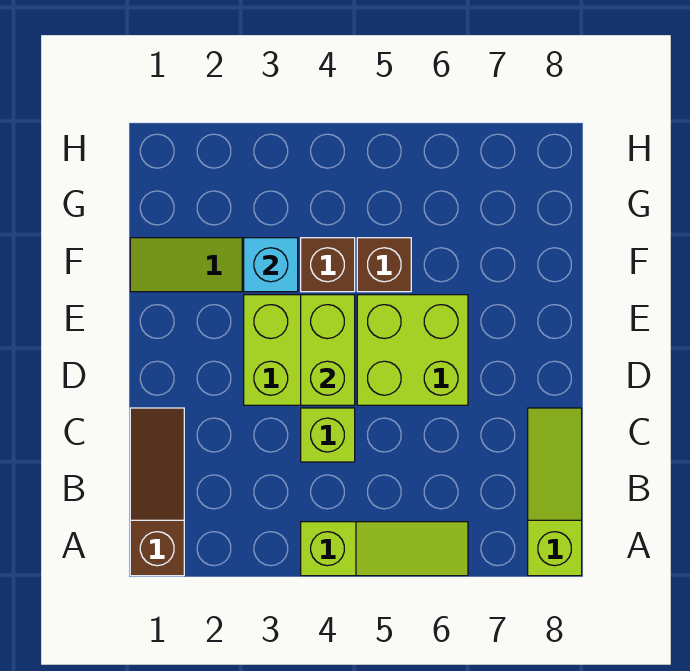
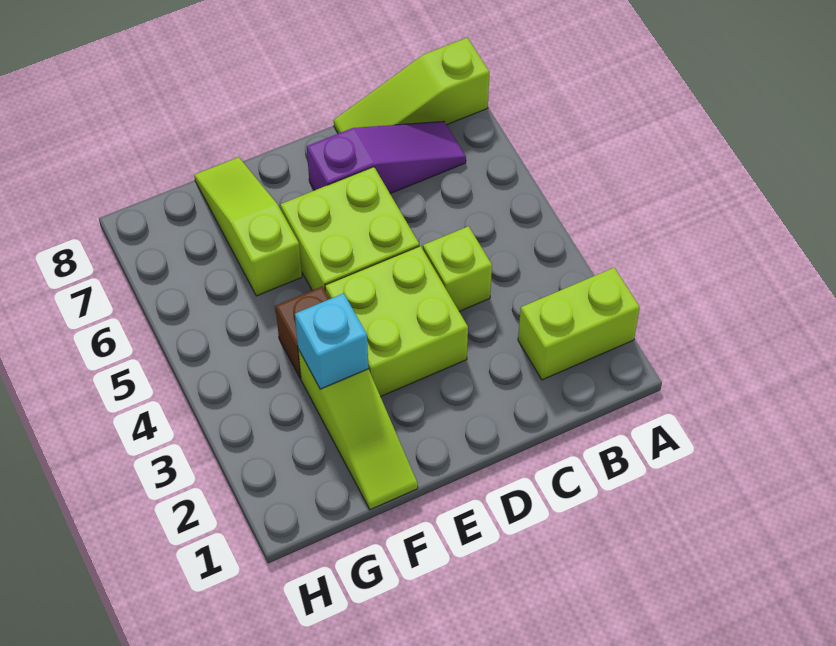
brown 1x3 slope [130,408,184,576] -> none
lime 1x3 slope [301,522,468,576] -> lime 1x3 slope moved to [194,157,302,296]
none -> purple 1x3 slope [307,121,466,194]
lime 1x2 brick [301,295,355,405] -> lime 1x2 brick moved to [518,268,640,380]
brown 1x1 brick [357,238,411,292] -> none

